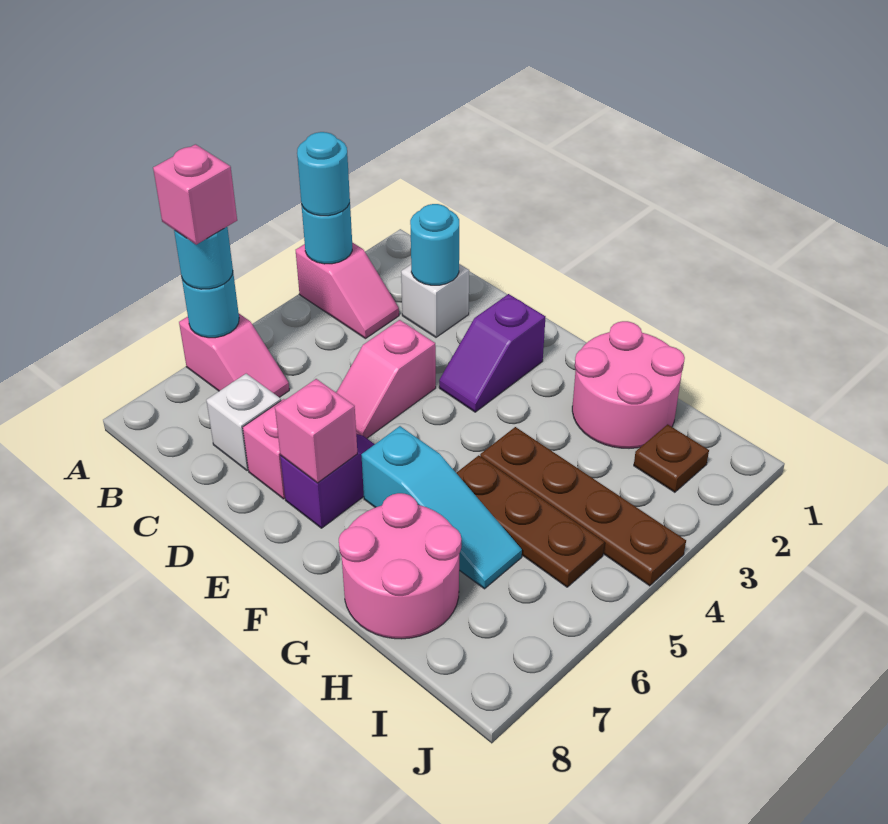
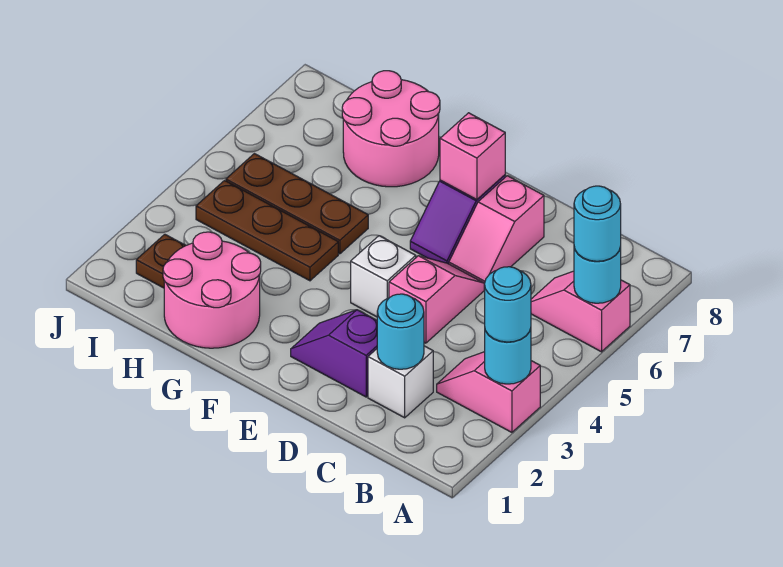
pink 1x1 brick [153,144,237,245] -> none
white 1x1 brick [206,374,281,471] -> white 1x1 brick moved to [351,236,416,317]
purple 1x2 slope [439,294,545,412] -> purple 1x2 slope turned to [291,310,377,397]
cyan 1x3 slope [361,426,522,589] -> none
brown 1x4 plate [480,427,686,586] -> brown 1x3 plate [196,180,338,281]

